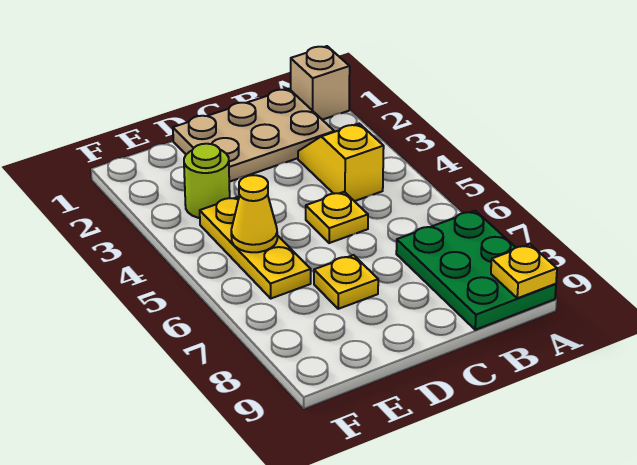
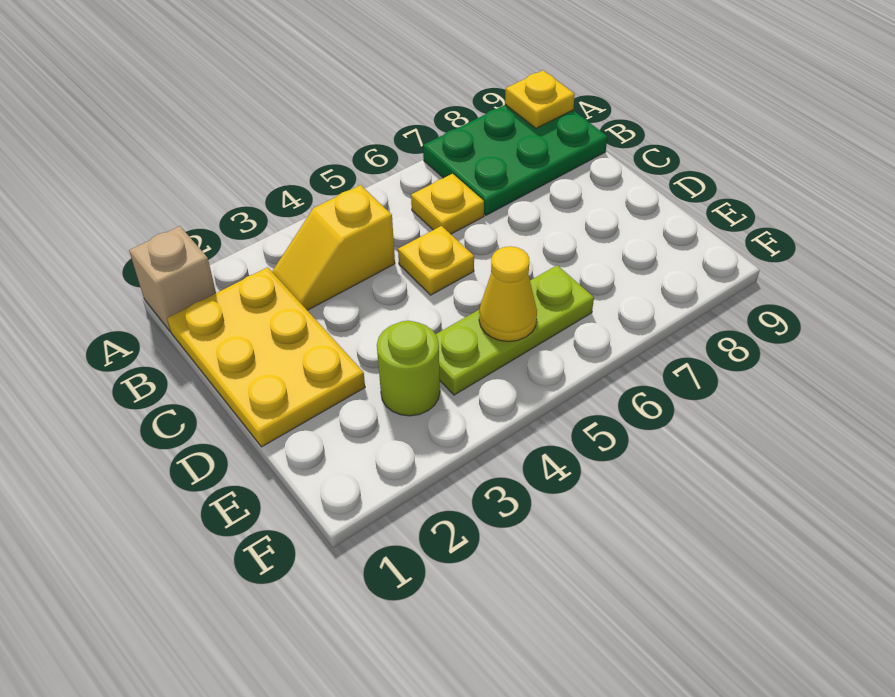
tan 2x3 plate [173,89,334,182] -> yellow 2x3 plate [167,267,365,447]
yellow 1x1 plate [314,255,378,309] -> yellow 1x1 plate moved to [411,174,484,234]
yellow 1x3 plate [200,197,311,298] -> lime 1x3 plate [436,265,594,395]

